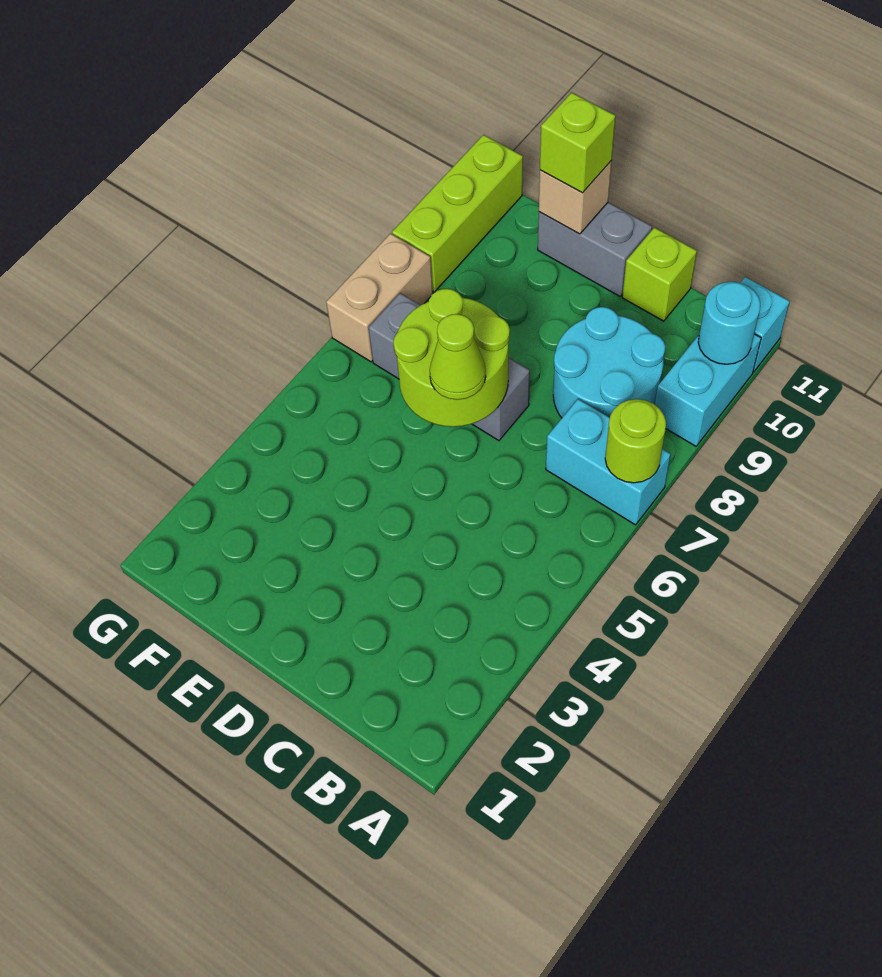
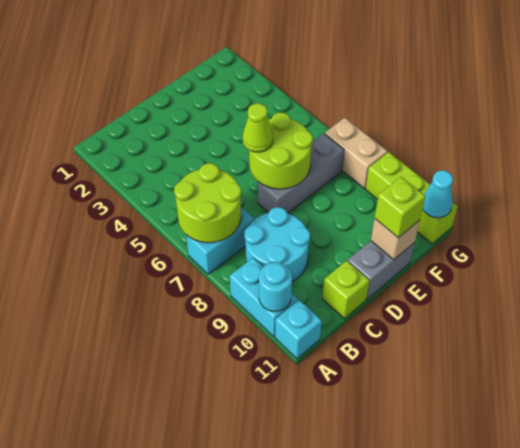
lime 1x1 round brick [605,399,666,483] -> lime 2x2 round brick [174,163,241,243]
none -> cyan 1x1 cone [423,170,453,218]

